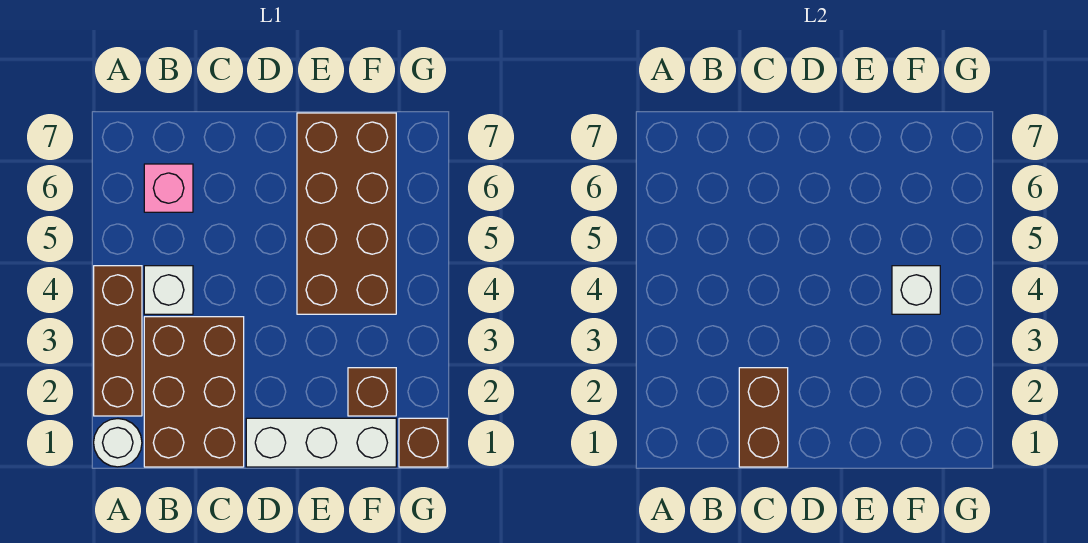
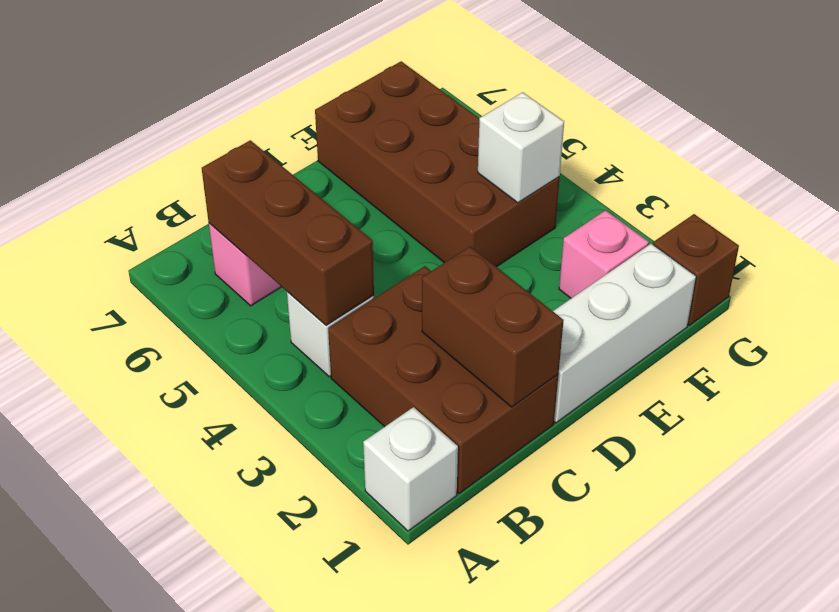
white 1x1 round brick [94,419,142,467] -> white 1x1 brick [363,407,458,531]
brown 1x3 brick [94,266,142,416] -> brown 1x3 brick moved to [202,140,374,325]
brown 1x1 brick [348,368,396,416] -> pink 1x1 brick [559,210,649,298]

